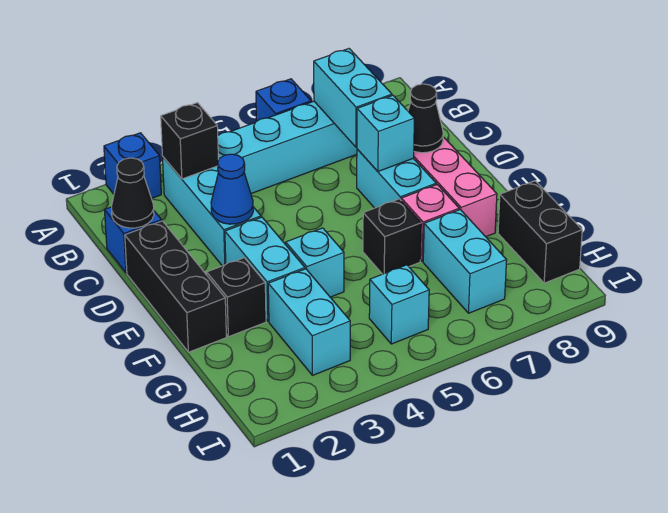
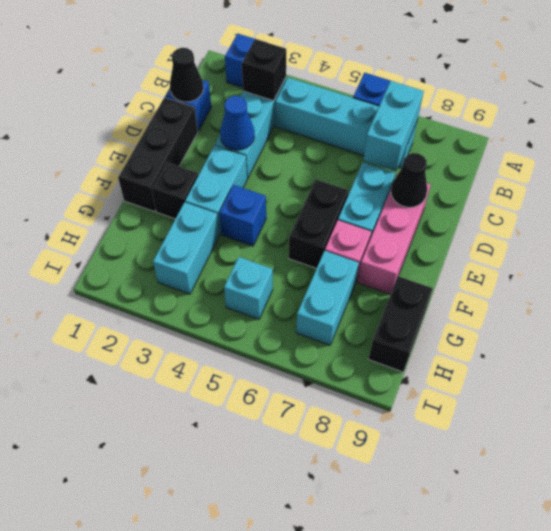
cyan 1x1 brick [357,95,414,171] -> none
cyan 1x1 brick [286,228,344,297] -> blue 1x1 brick [219,185,266,246]
black 1x1 brick [363,199,421,274] -> black 1x2 brick [289,179,349,268]

